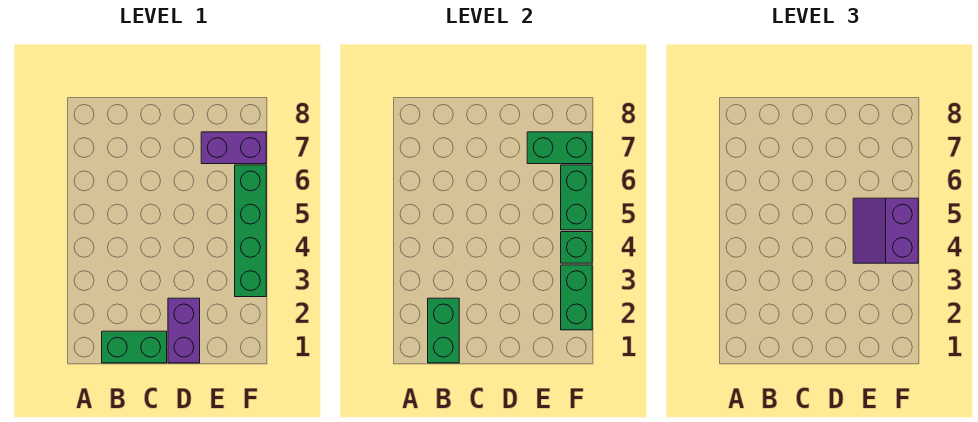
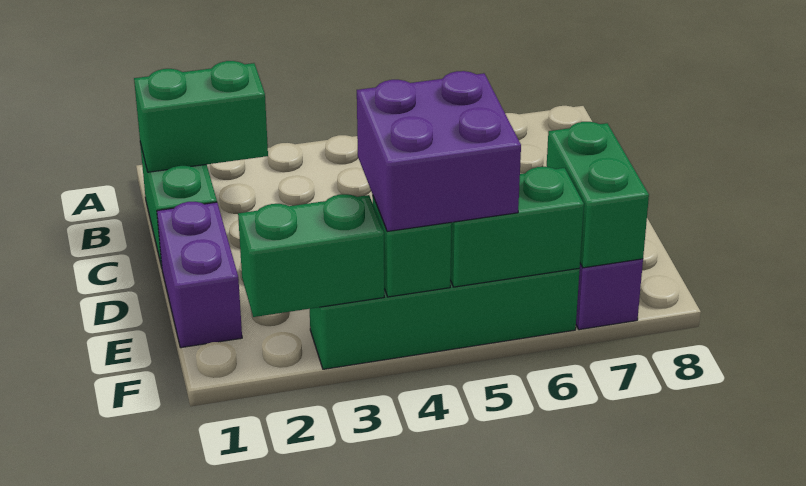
purple 1x2 brick [168,298,200,363] -> purple 1x2 brick turned to [157,202,242,348]
purple 2x2 slope [853,198,918,263] -> purple 2x2 brick [357,71,521,232]

